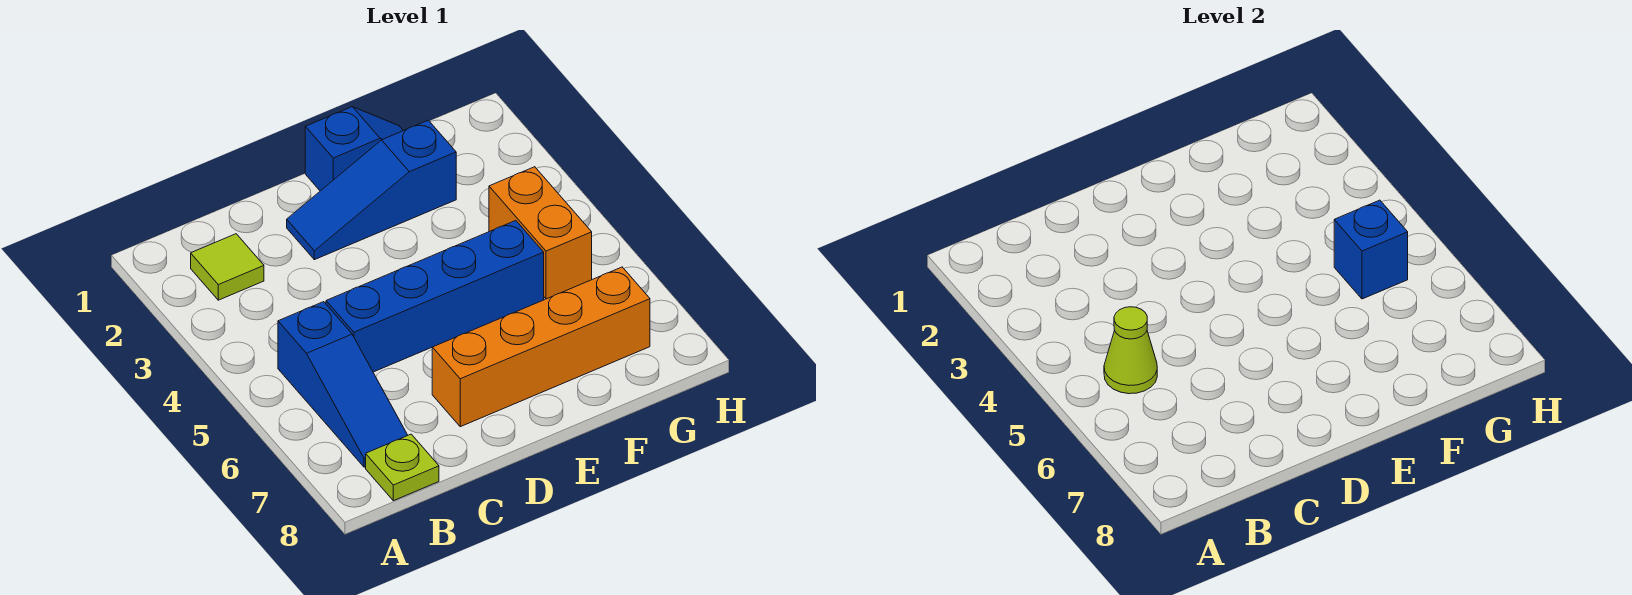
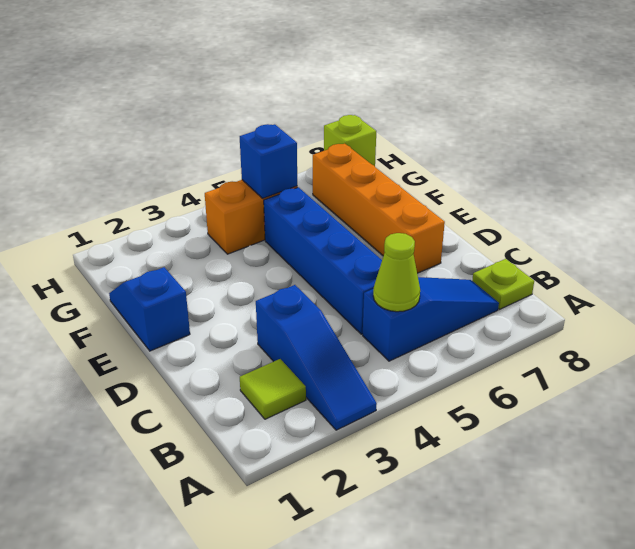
blue 1x3 slope [287,120,456,260] -> blue 1x3 slope moved to [256,285,377,430]
none -> lime 1x1 brick [324,115,376,166]

